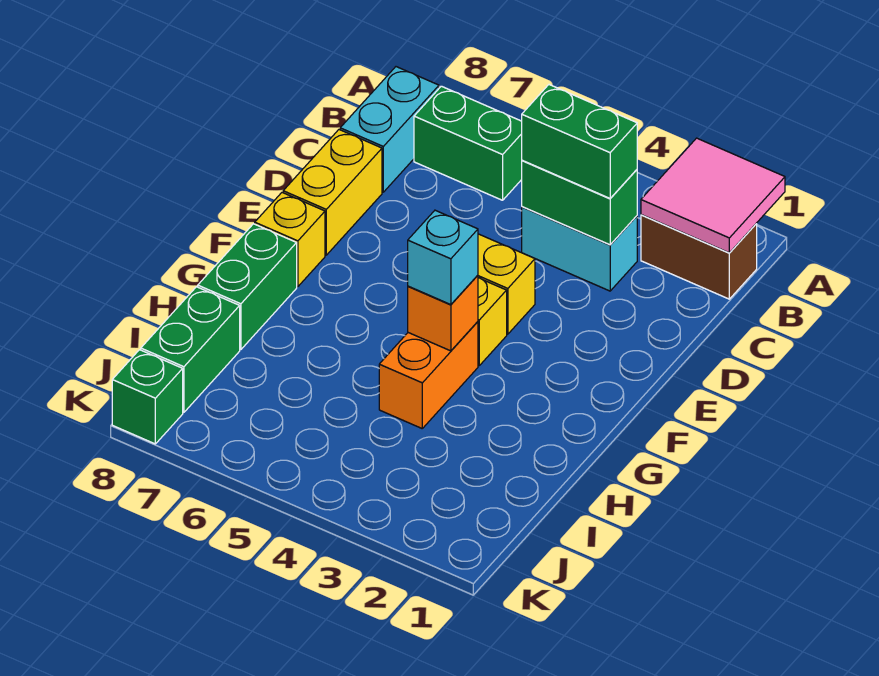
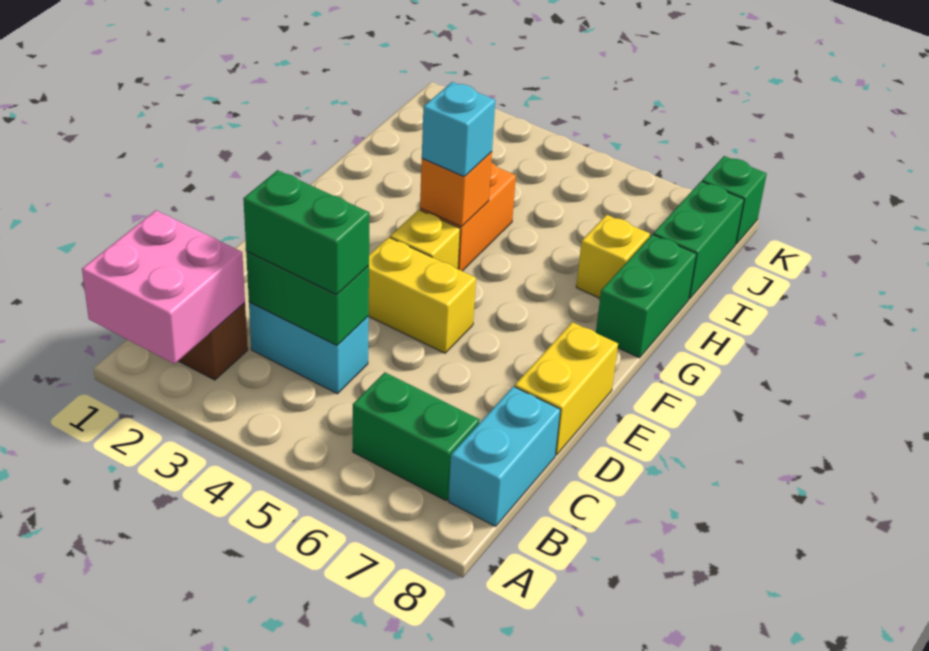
pink 2x2 tile [641,138,785,253] -> pink 2x2 brick [82,210,245,364]
yellow 1x1 brick [255,193,325,287] -> yellow 1x1 brick moved to [576,215,650,298]

